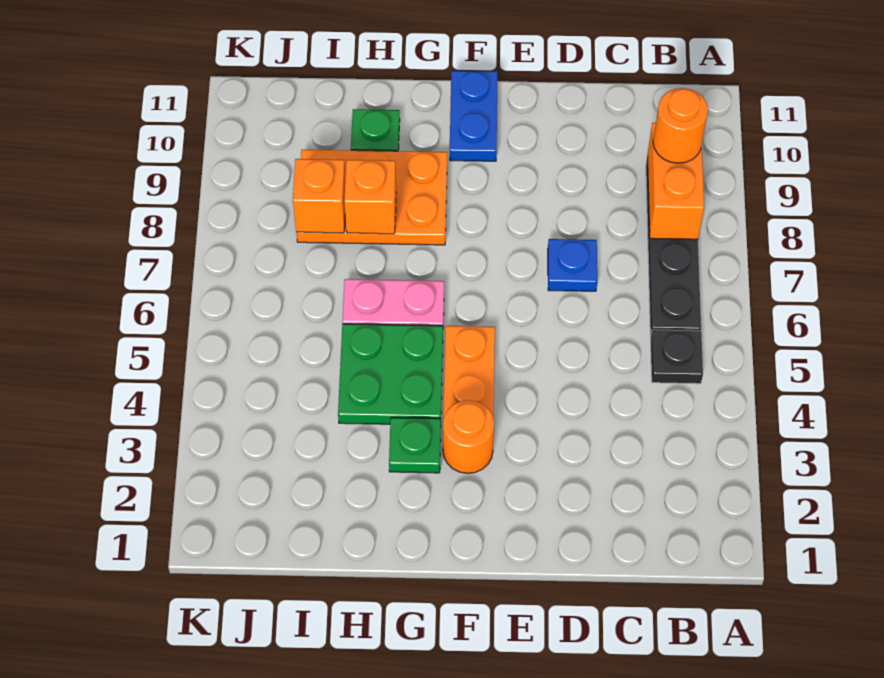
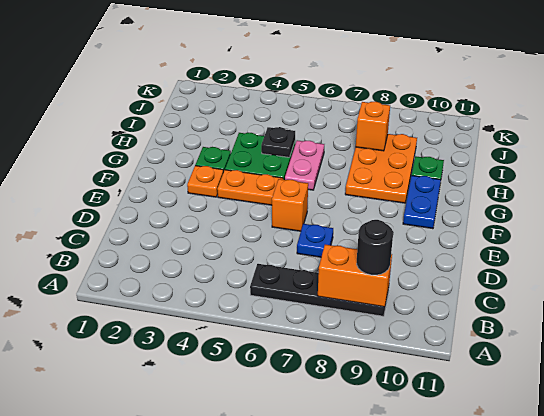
black 1x1 plate [651,330,703,384] -> black 1x1 plate moved to [261,127,295,157]
orange 1x1 round brick [653,88,708,163] -> black 1x1 round brick [357,220,393,275]
orange 1x1 round brick [443,400,494,473] -> orange 1x1 plate [187,166,223,197]
blue 1x2 plate [450,71,498,161] -> blue 1x2 plate turned to [403,176,441,229]
orange 1x1 brick [344,160,396,234] -> orange 1x1 brick moved to [272,179,308,231]

